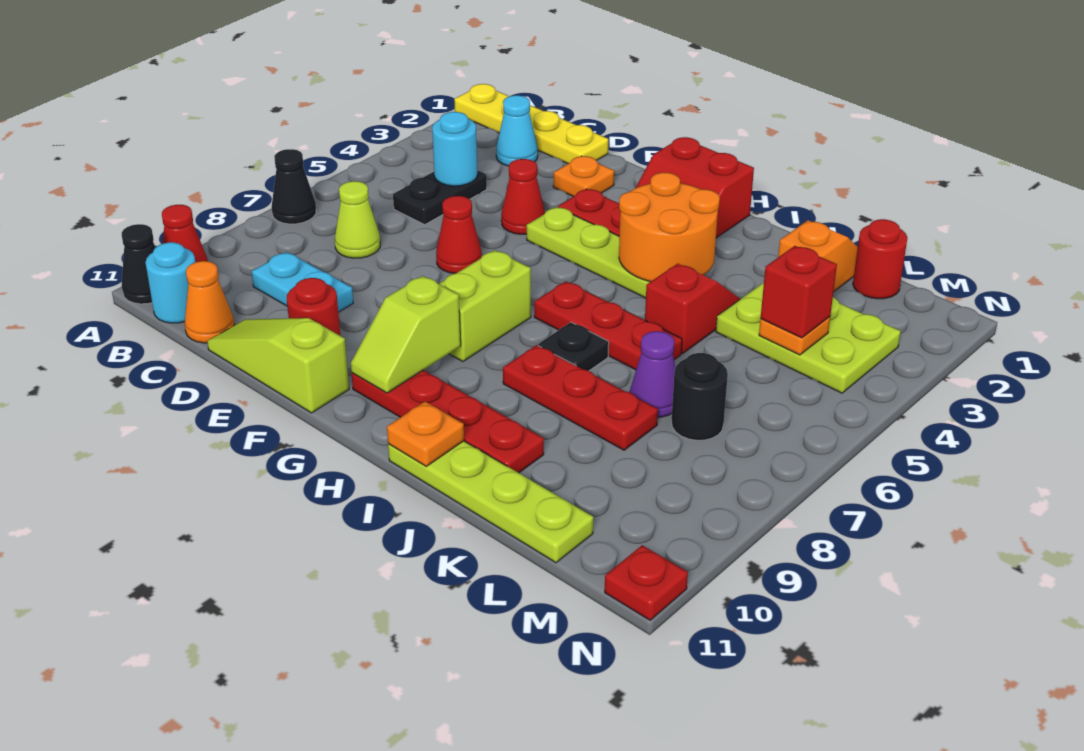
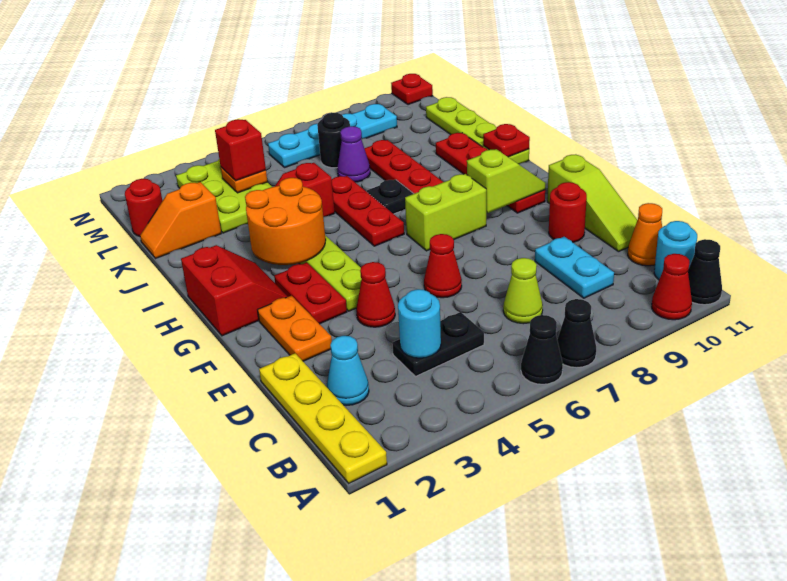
none -> black 1x1 cone [521,315,563,384]
orange 1x1 plate [553,156,614,197] -> orange 1x2 plate [258,296,332,361]
orange 1x1 plate [387,402,464,466] -> red 1x1 plate [483,124,530,157]
none -> cyan 1x4 plate [268,104,397,167]

